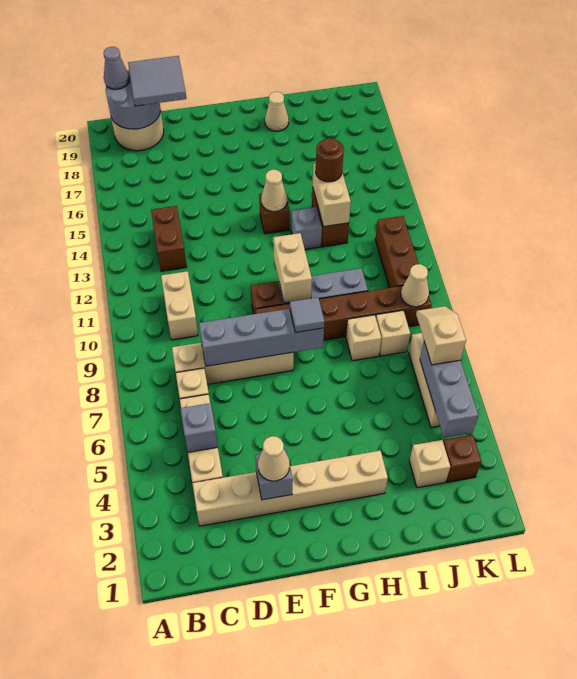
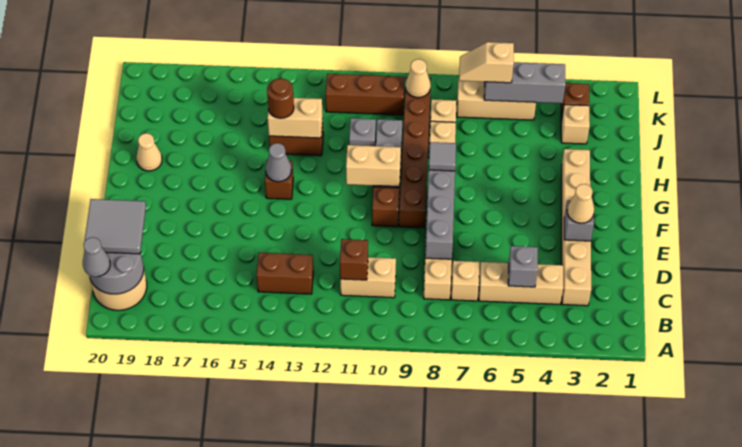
none -> brown 1x1 brick [340,239,368,280]
tan 1x1 cone [261,170,287,212] -> grey 1x1 cone [266,143,291,182]
grey 1x1 brick [291,207,322,249] -> grey 1x1 brick moved to [349,118,376,146]

